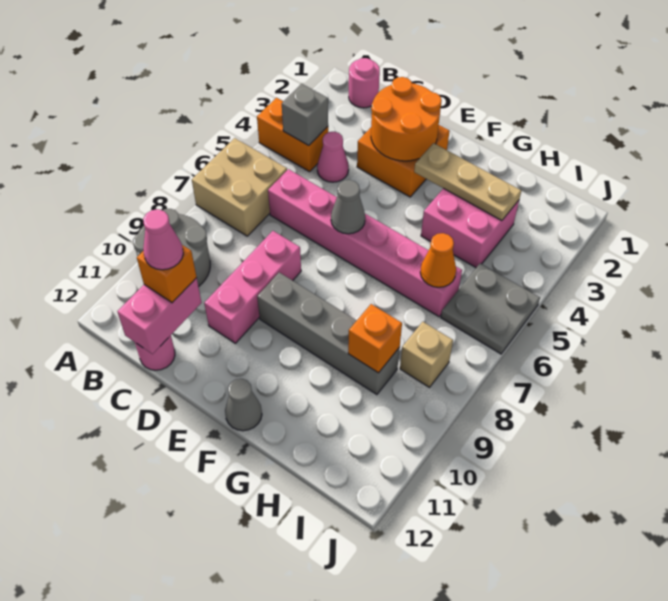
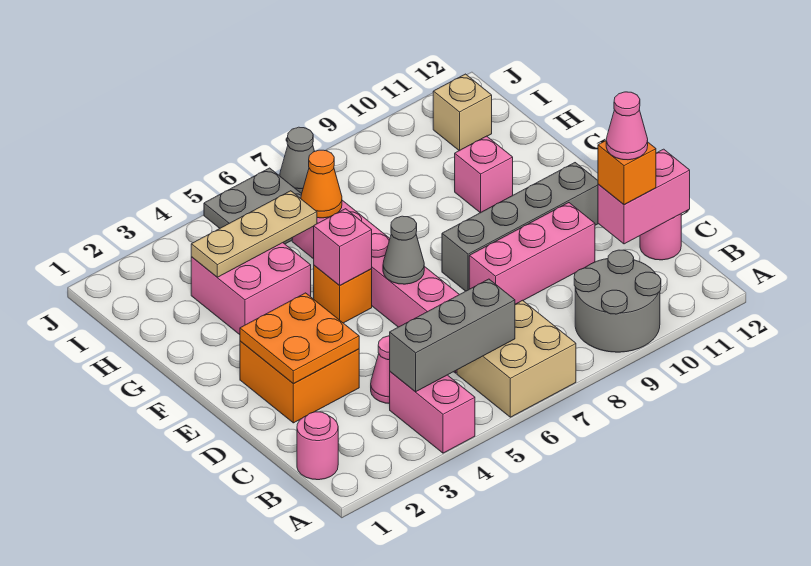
orange 1x2 brick [257,98,328,172] -> pink 1x2 brick [390,372,475,453]
grey 1x1 brick [282,84,328,146] -> grey 1x3 brick [390,279,515,392]
orange 2x2 round brick [371,77,442,161] -> orange 2x2 plate [240,293,359,384]
grey 1x4 brick [257,272,400,395] -> grey 1x4 brick turned to [442,163,598,291]
tan 1x3 plate [414,143,521,221] -> tan 1x3 plate turned to [191,191,317,277]
none -> pink 1x1 brick [314,209,372,286]
grey 1x1 cone [225,379,262,431] -> grey 1x1 cone moved to [280,127,315,194]
none -> pink 1x1 brick [455,136,513,213]
orange 1x1 brick [348,304,402,373] -> orange 1x1 brick moved to [314,266,372,323]
tan 1x1 brick [400,322,453,387] -> tan 1x1 brick moved to [433,74,492,151]

